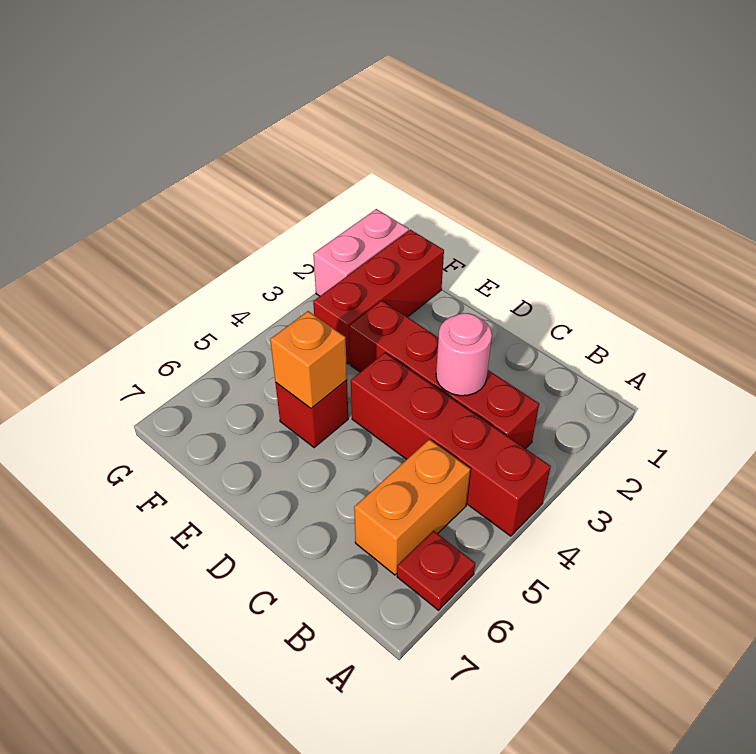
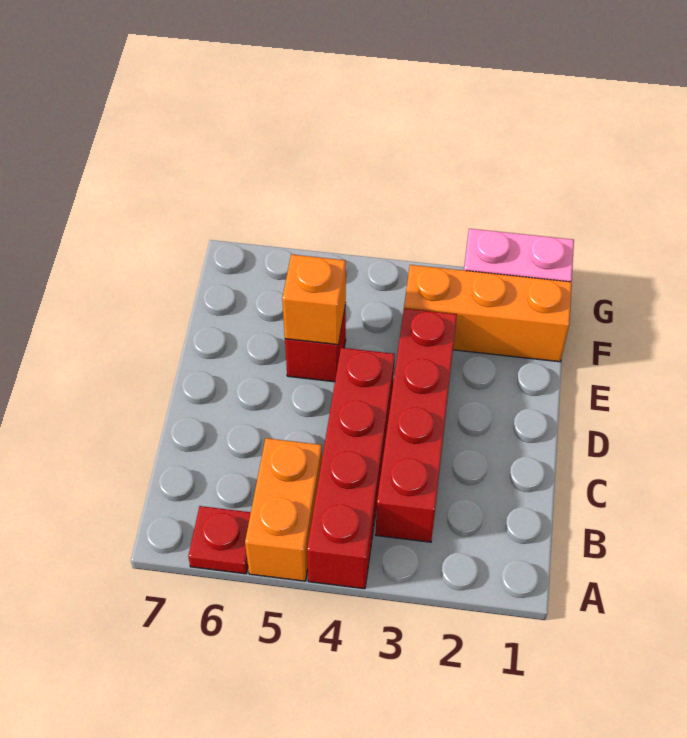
orange 1x2 brick [354,439,470,575] -> orange 1x2 brick turned to [245,438,322,581]
pink 1x1 round brick [436,313,492,396] -> none
red 1x3 brick [313,230,444,364] -> orange 1x3 brick [404,265,572,362]

